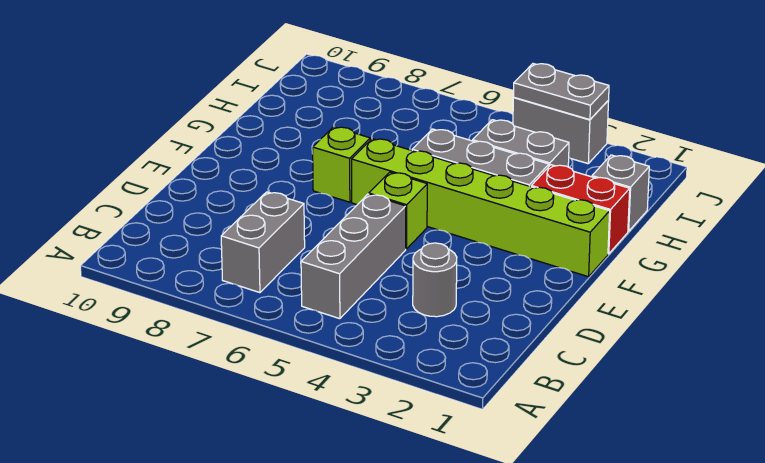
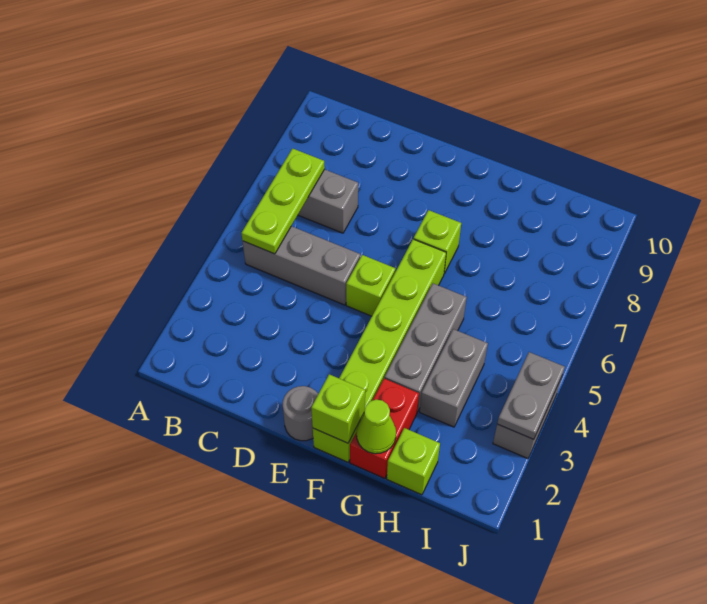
none -> lime 1x3 plate [241,149,325,254]
grey 1x1 round brick [413,243,457,317] -> grey 1x1 round brick moved to [283,386,318,441]
none -> lime 1x1 brick [311,374,365,443]
none -> lime 1x1 cone [357,400,396,454]
grey 1x1 brick [592,155,649,231] -> lime 1x1 brick [387,428,440,495]

